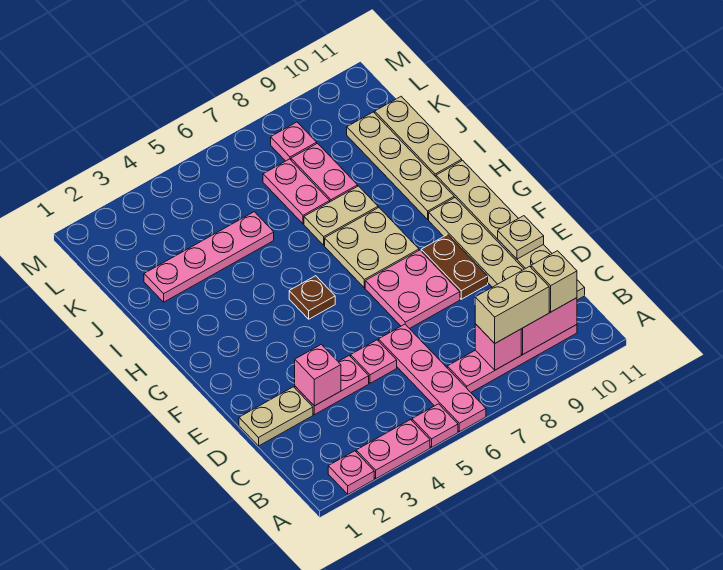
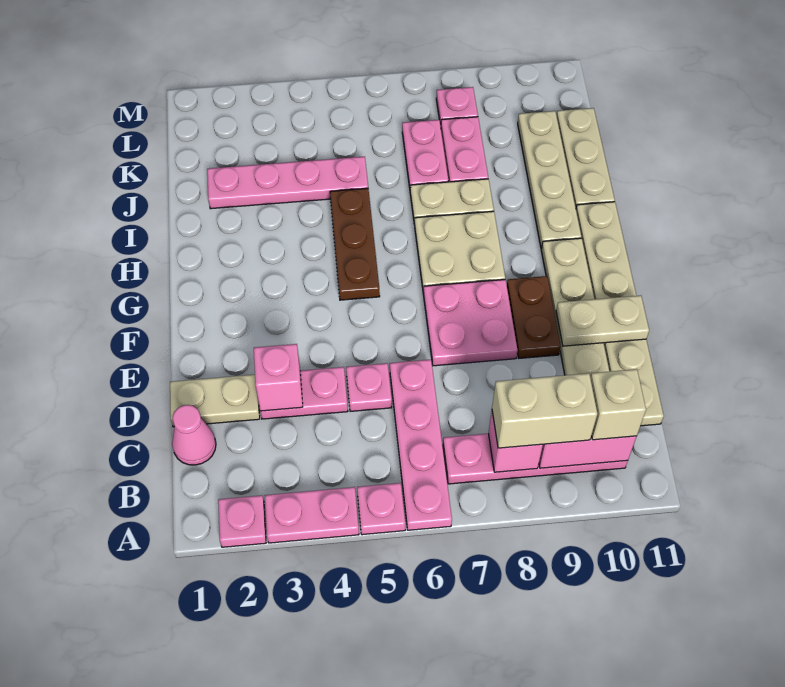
none -> pink 1x1 cone [172,405,216,465]
tan 1x1 plate [498,216,544,259] -> tan 1x2 plate [556,295,649,346]
brown 1x1 plate [289,276,335,319] -> brown 1x3 plate [330,188,380,300]

